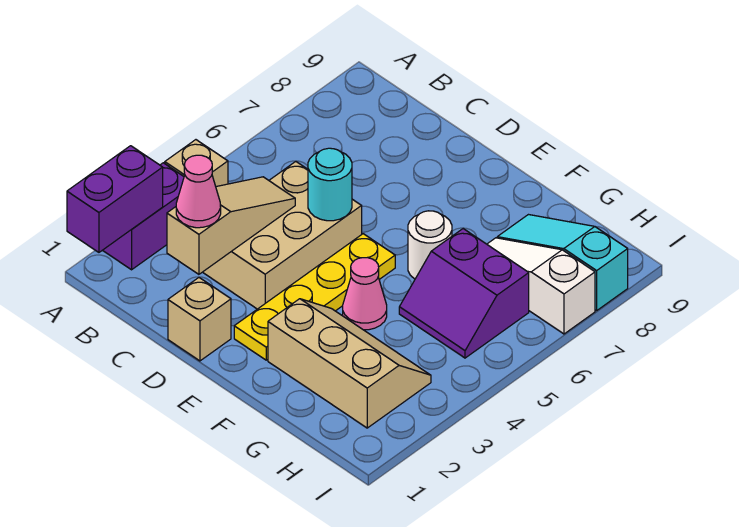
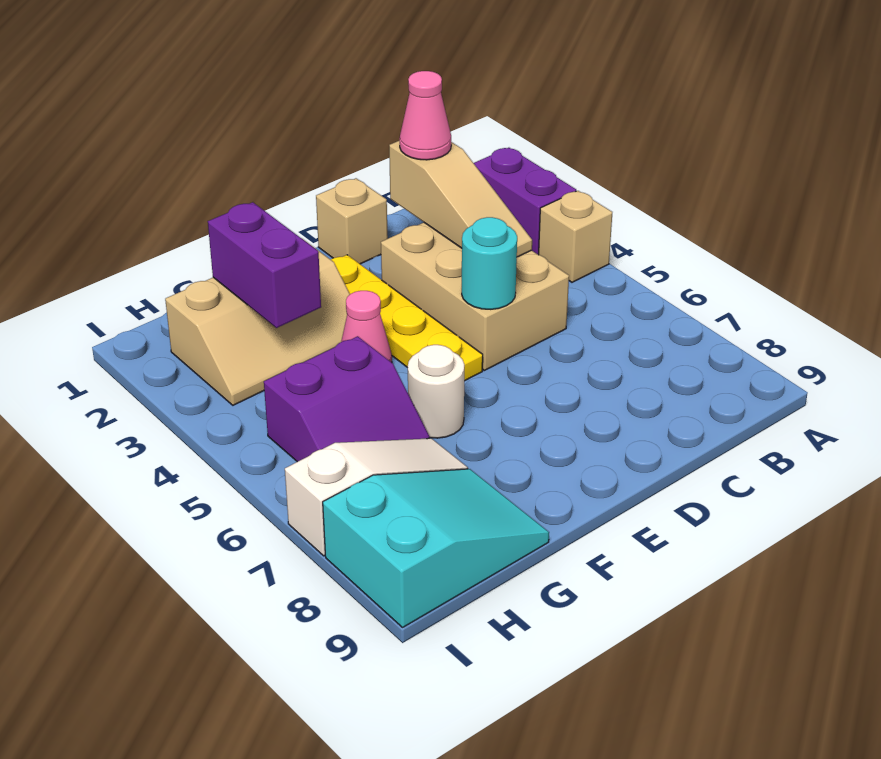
purple 1x2 brick [67,146,163,252] -> purple 1x2 brick moved to [208,202,321,328]
purple 2x2 slope [399,229,529,358] -> purple 2x2 slope turned to [264,336,430,462]
cyan 1x3 slope [497,215,628,311] -> cyan 2x3 slope [323,469,549,627]

